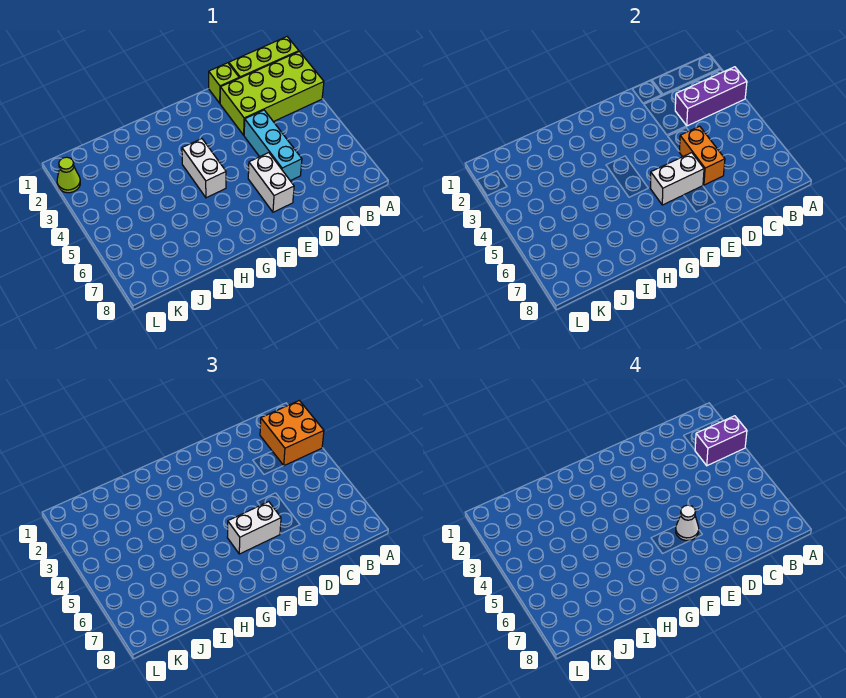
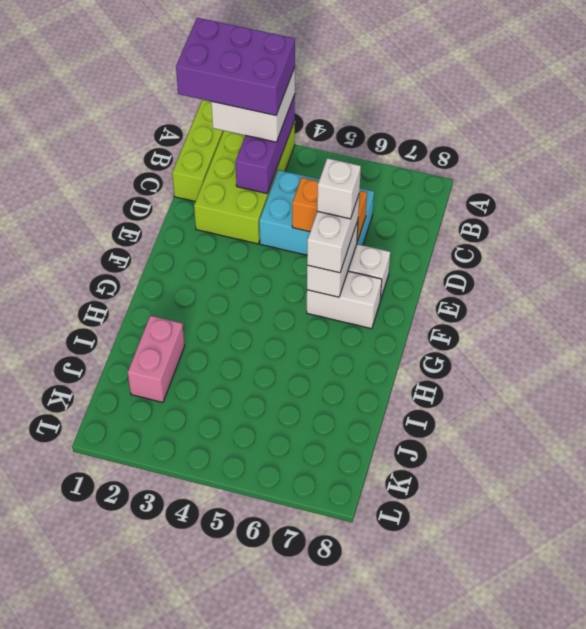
orange 2x2 brick [260,400,324,466] -> white 2x2 brick [211,67,295,142]
purple 1x2 brick [695,416,747,466] -> purple 2x3 brick [176,18,295,115]
lime 1x1 brick [209,63,239,103] -> none
cyan 1x3 brick [244,110,302,181] -> cyan 2x3 brick [259,170,374,255]
white 1x1 cone [676,505,699,541] -> white 1x1 brick [317,158,361,219]
white 1x2 brick [182,139,226,198] -> white 1x2 brick moved to [307,271,382,329]
none -> pink 1x2 brick [128,316,185,402]
lime 1x1 cone [57,157,80,193] -> none

